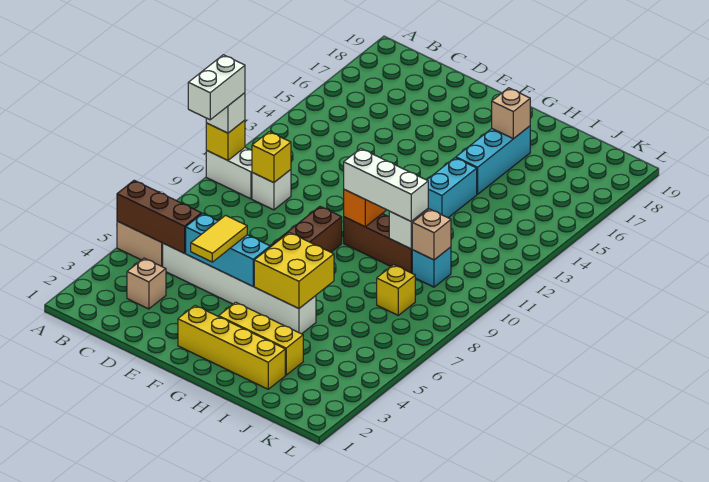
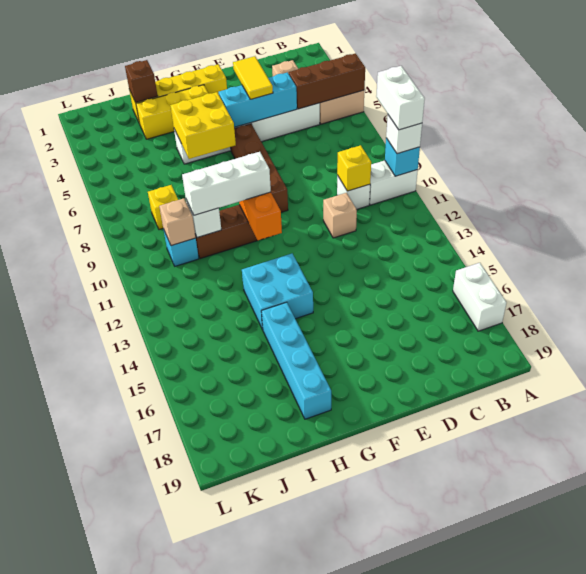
yellow 1x1 brick [206,120,245,160] -> cyan 1x1 brick [385,138,420,176]
none -> white 1x2 brick [453,263,506,331]
cyan 1x2 brick [427,158,477,218] -> cyan 2x2 brick [242,254,313,330]
cyan 1x3 brick [456,126,530,194] -> cyan 1x4 brick [261,302,331,419]
tan 1x1 brick [492,88,530,139] -> tan 1x1 brick moved to [323,193,357,238]
none -> brown 1x1 brick [125,60,158,102]

